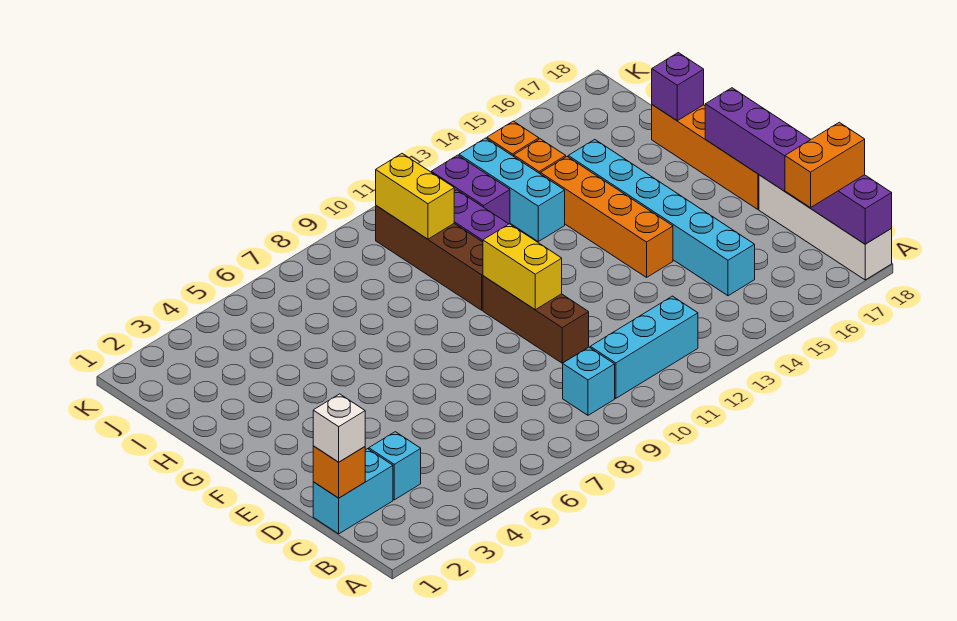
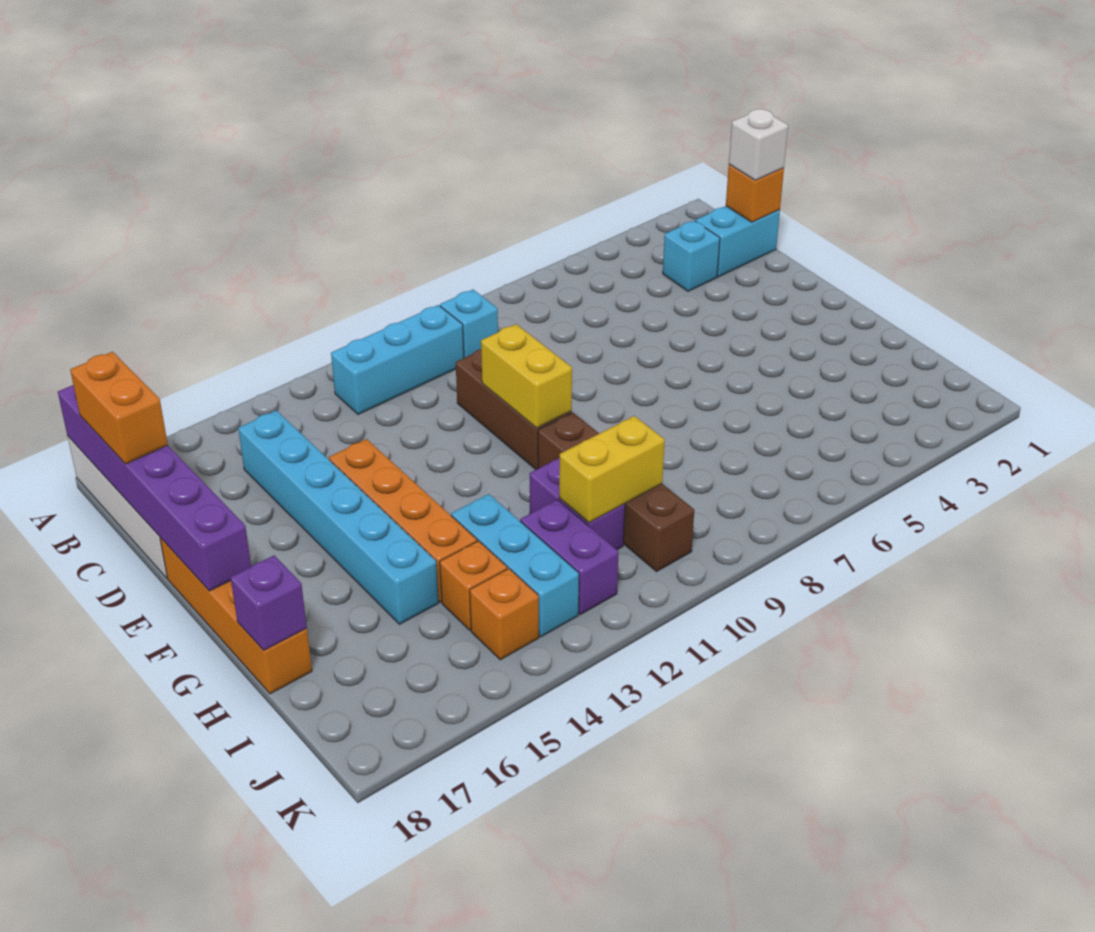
orange 1x2 brick [785,122,865,208] -> orange 1x2 brick turned to [70,352,168,464]
yellow 1x2 brick [376,154,454,239] -> yellow 1x2 brick turned to [559,416,665,523]

